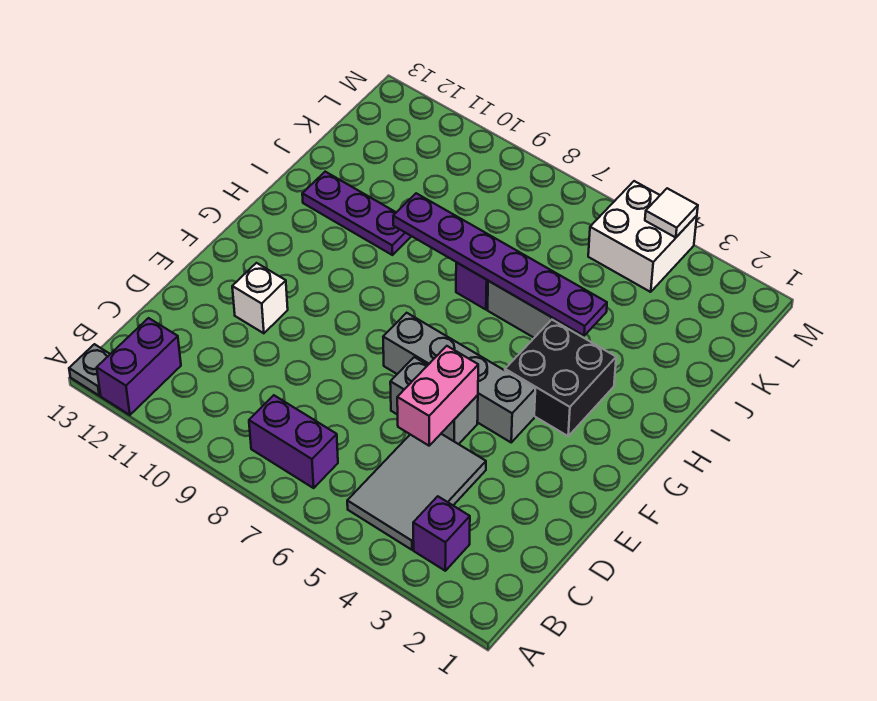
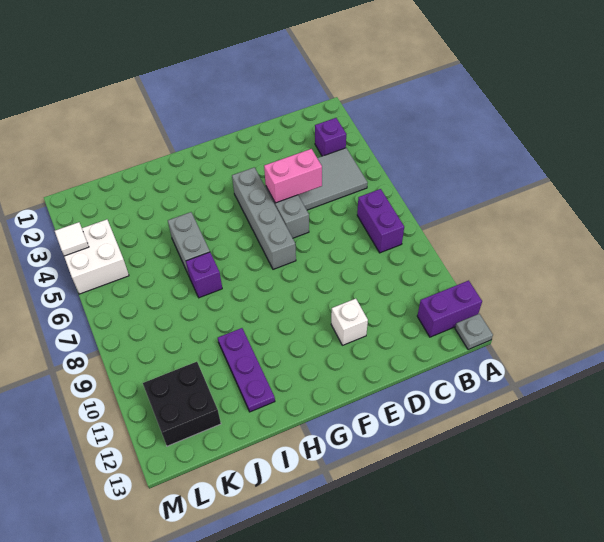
black 2x2 brick [505,320,616,436] -> black 2x2 brick moved to [143,362,221,446]
purple 1x6 plate [393,193,607,336] -> none

